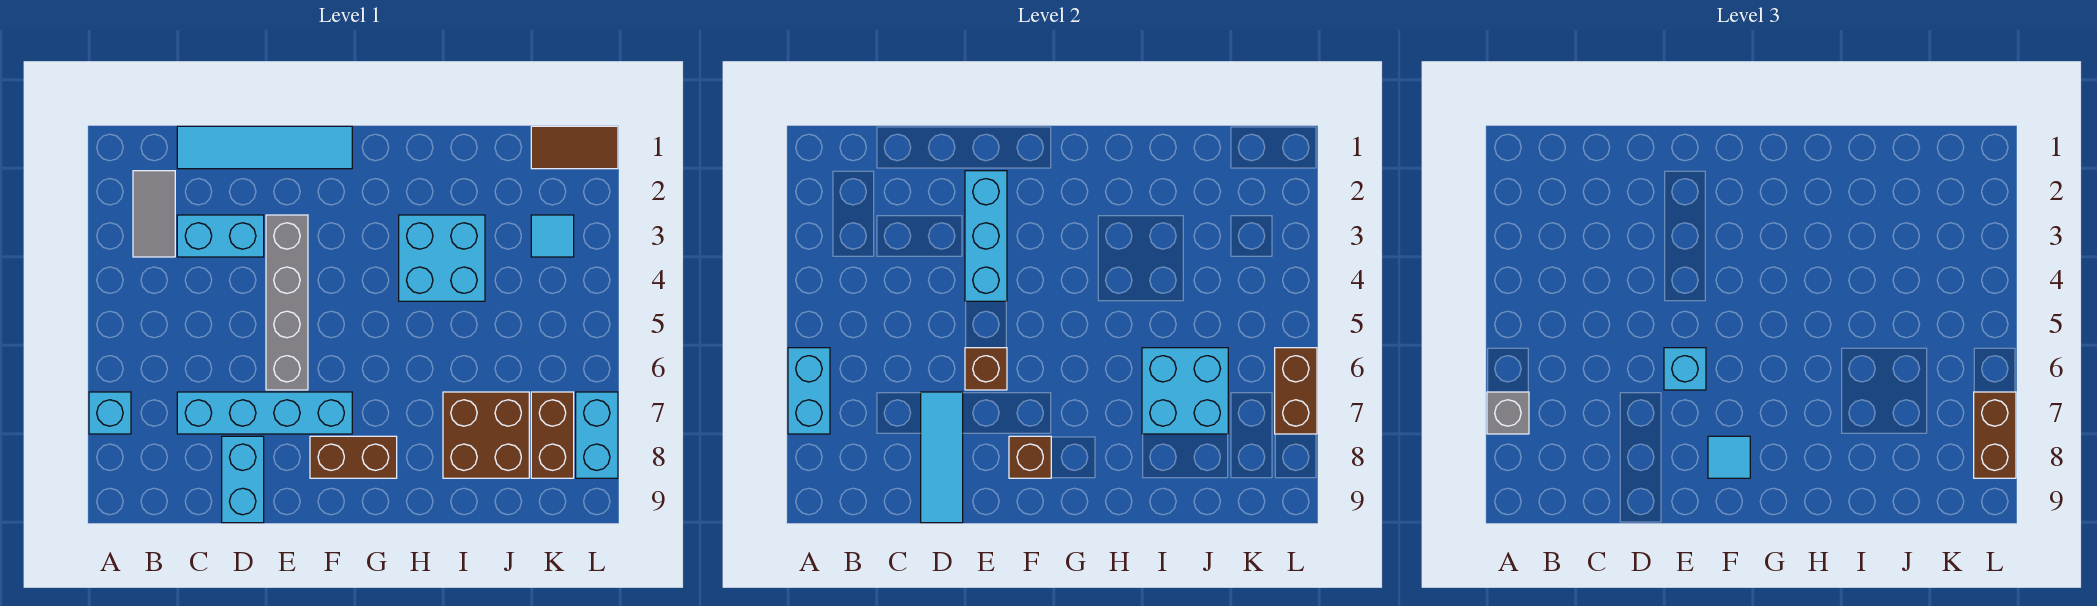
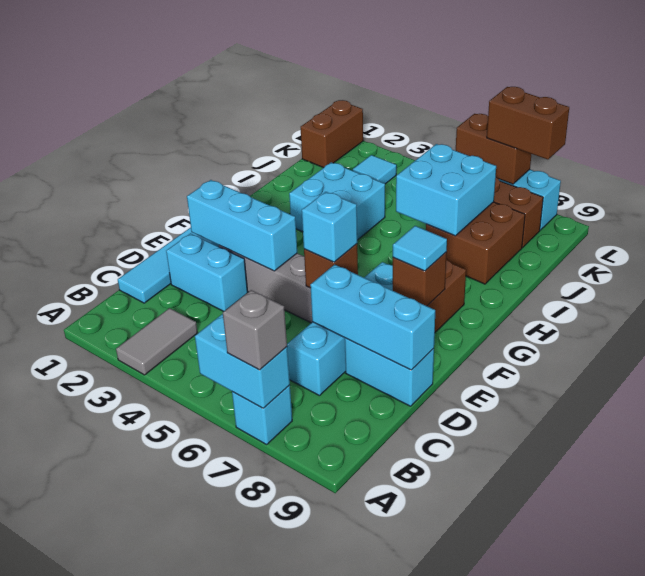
grey 1x2 tile [133,171,175,257] -> grey 1x2 tile turned to [116,308,198,375]
cyan 1x2 brick [177,215,264,257] -> cyan 1x2 brick turned to [166,233,248,311]
cyan 1x3 tile [921,392,963,523] -> cyan 1x3 brick [310,264,435,370]
brown 1x2 tile [531,126,618,169] -> brown 1x2 brick [301,100,363,168]

